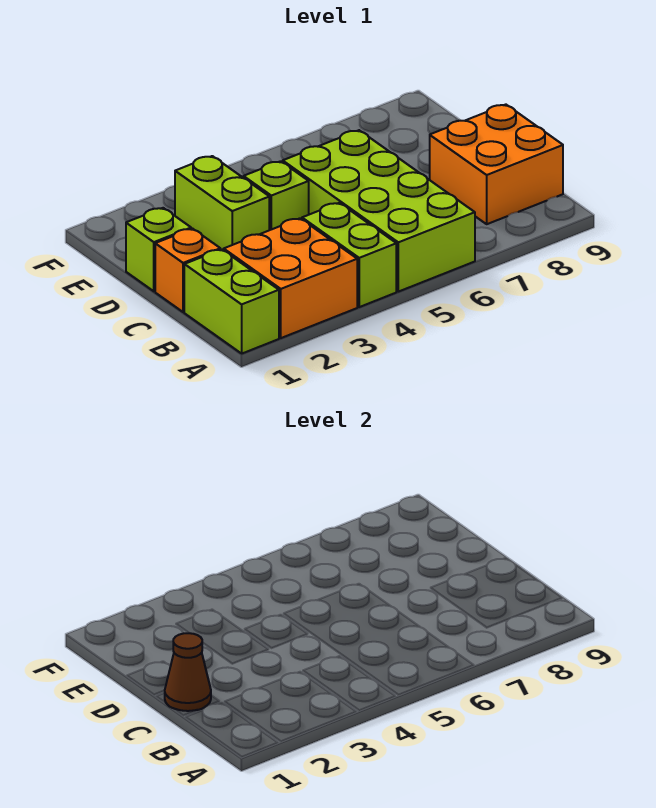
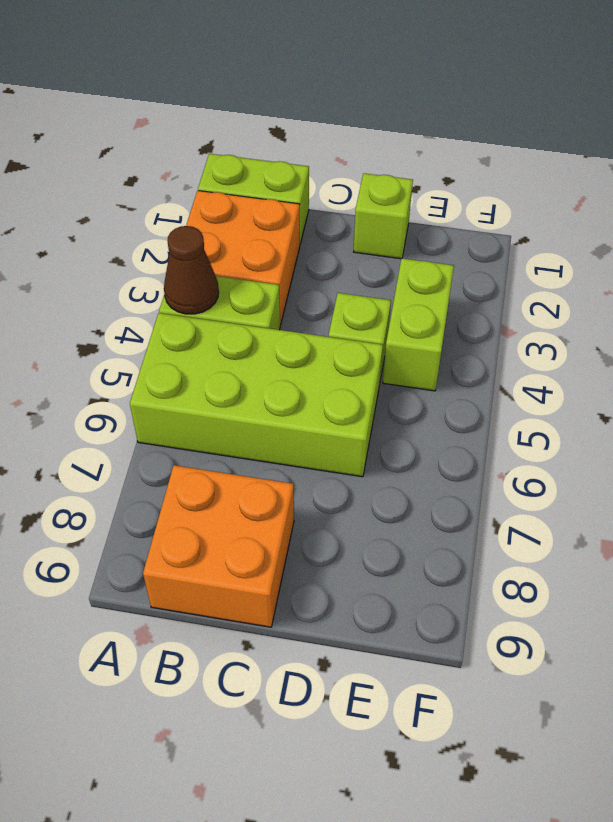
orange 1x1 brick [155,229,220,312] -> none
brown 1x1 cone [165,633,211,711] -> brown 1x1 cone moved to [164,226,219,314]
lime 1x2 brick [175,156,269,250] -> lime 1x2 brick turned to [383,258,454,391]

